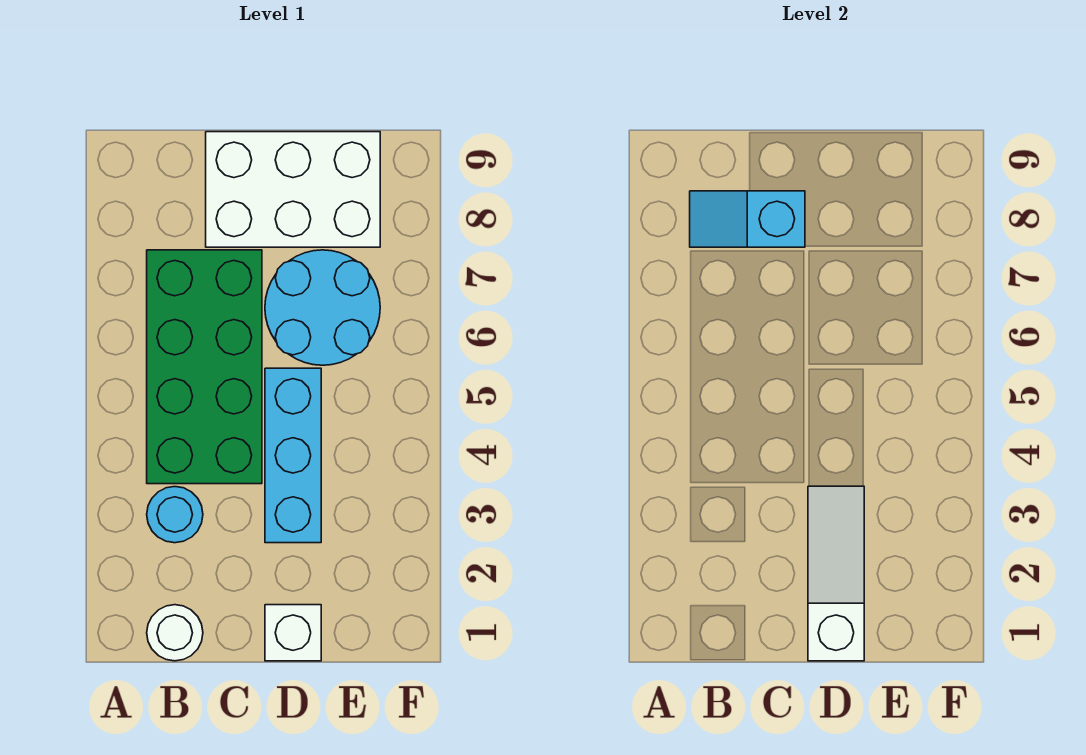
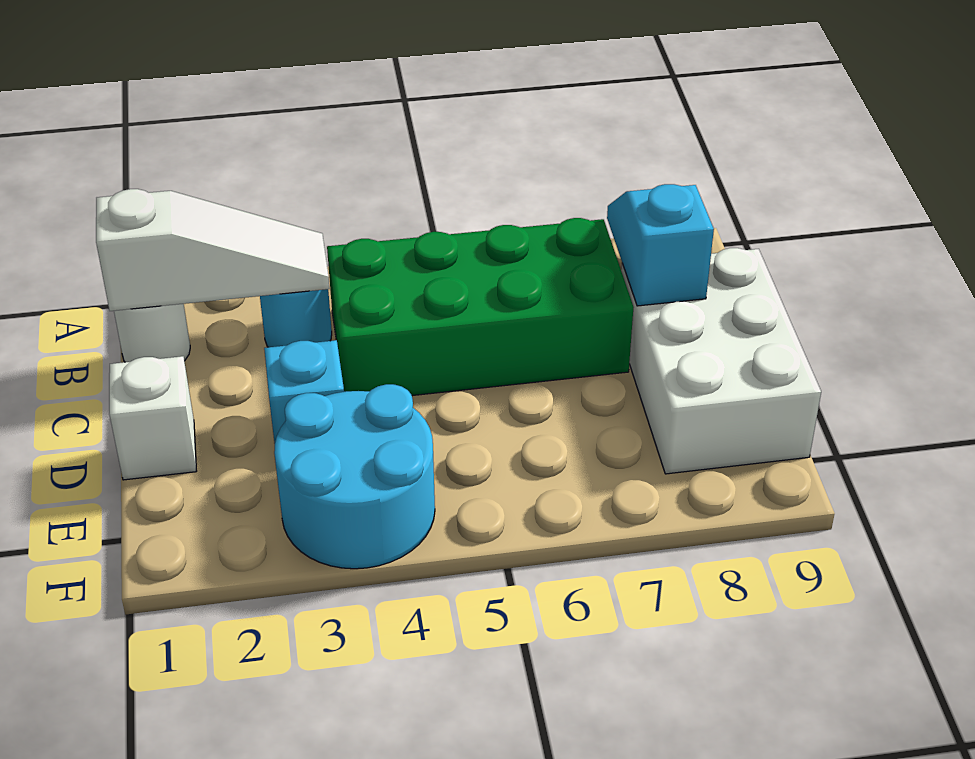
white 1x3 slope [808,486,864,661] -> white 1x3 slope moved to [96,189,330,311]
cyan 1x3 brick [265,368,321,543] -> cyan 1x1 brick [264,340,344,444]
cyan 2x2 round brick [265,250,380,365] -> cyan 2x2 round brick moved to [274,384,435,569]

